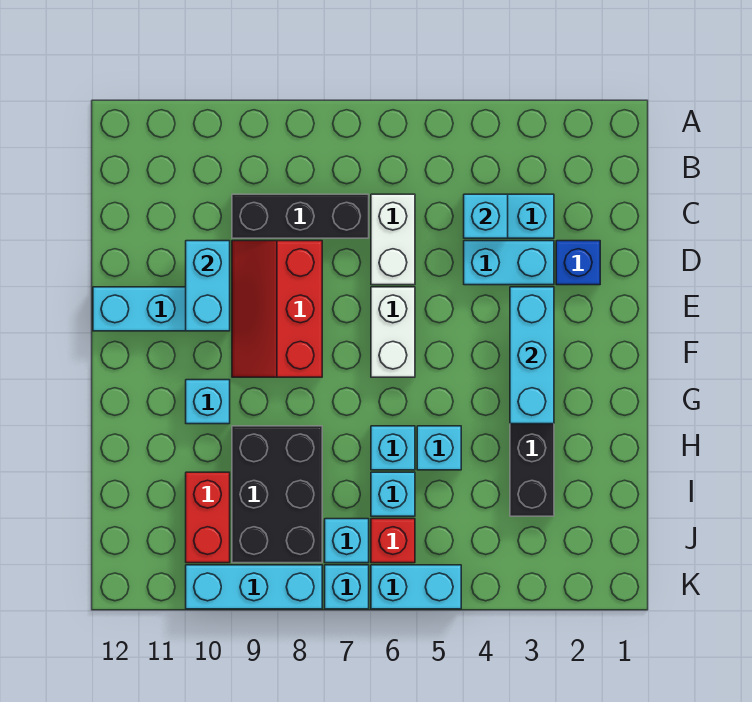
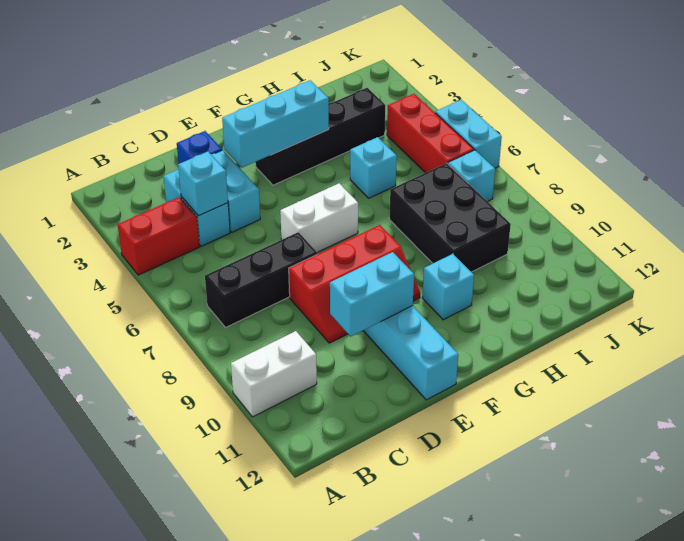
white 1x2 brick [371,194,415,285] -> white 1x2 brick moved to [231,331,317,417]
black 1x3 brick [232,194,369,238] -> black 1x3 brick turned to [205,232,318,328]
cyan 1x1 brick [371,426,415,470] -> none
black 2x3 brick [232,426,322,563] -> black 2x3 brick turned to [389,163,511,272]
cyan 1x1 brick [371,472,415,516] -> none
red 1x2 brick [186,472,230,563] -> red 1x2 brick moved to [118,197,199,275]
red 1x1 brick [371,519,415,563] -> red 1x3 brick [387,94,474,173]
cyan 1x1 brick [325,565,369,609] -> none
cyan 1x3 brick [186,565,322,609] -> none

